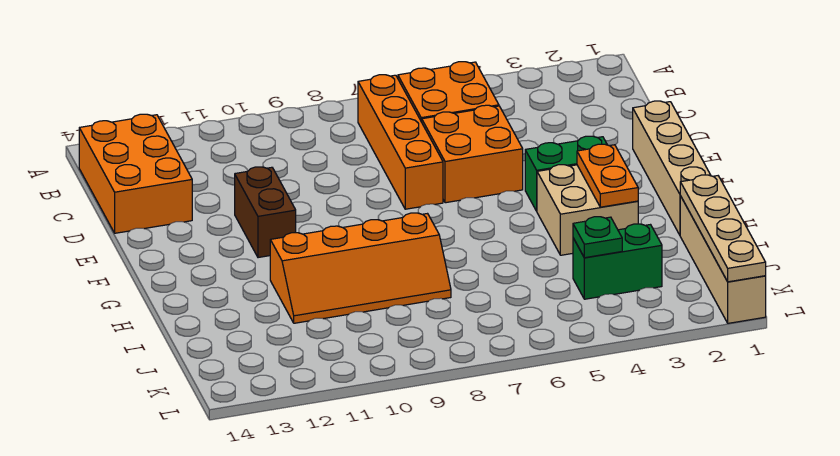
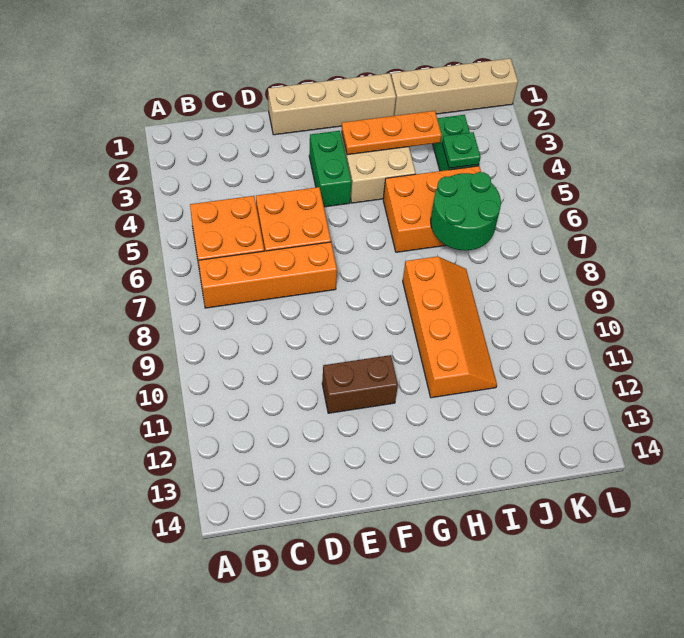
orange 2x3 brick [79,114,192,233] -> orange 2x3 brick moved to [383,166,481,252]
orange 1x2 plate [577,144,638,207] -> orange 1x3 plate [342,111,442,155]
tan 1x4 plate [680,175,766,282] -> none
none -> green 2x2 round brick [431,172,501,251]

